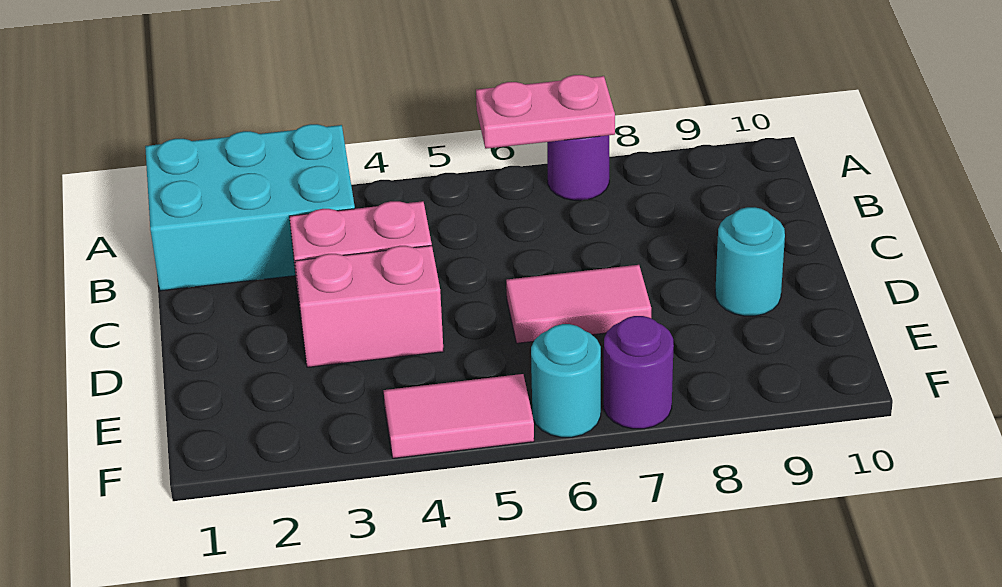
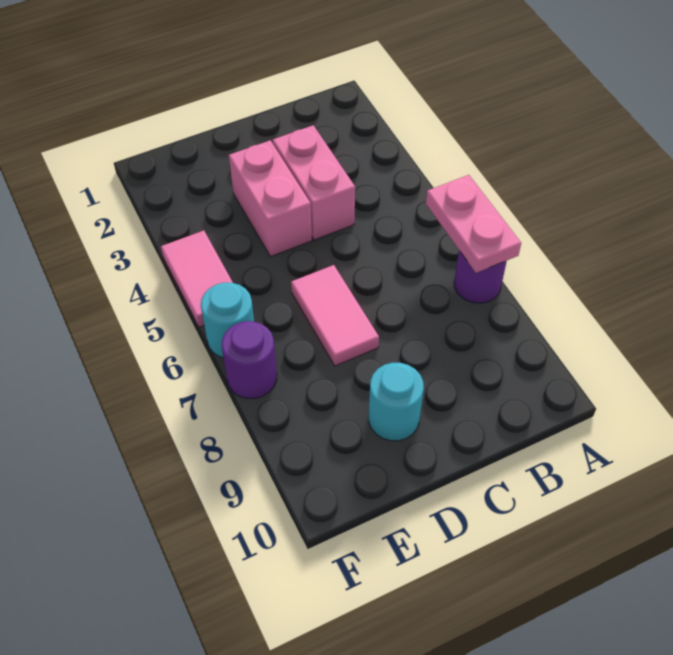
cyan 2x3 brick [145,124,355,291] -> none

